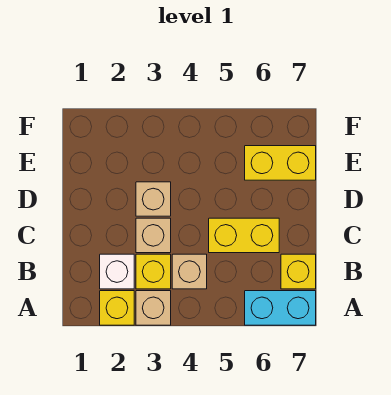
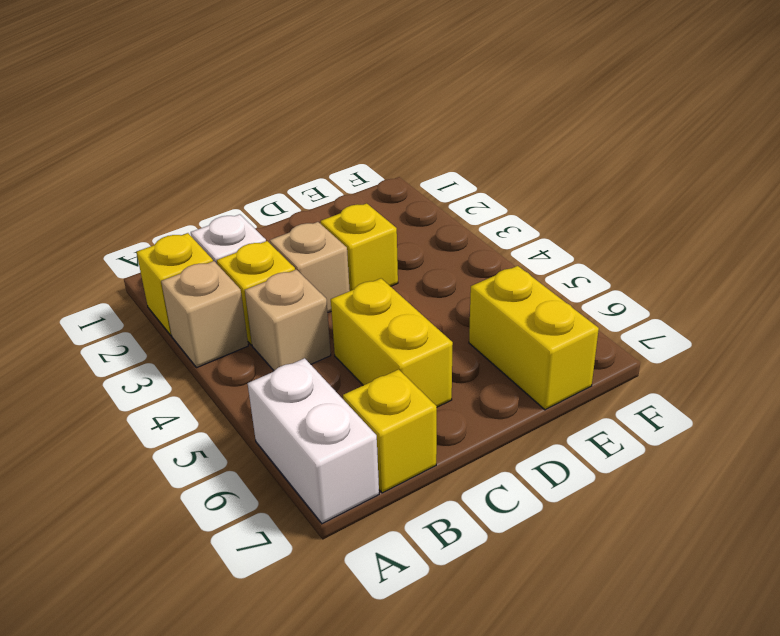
cyan 1x2 brick [245,291,316,325] -> white 1x2 brick [248,358,379,524]
tan 1x1 brick [136,182,171,216] -> yellow 1x1 brick [320,203,398,291]

